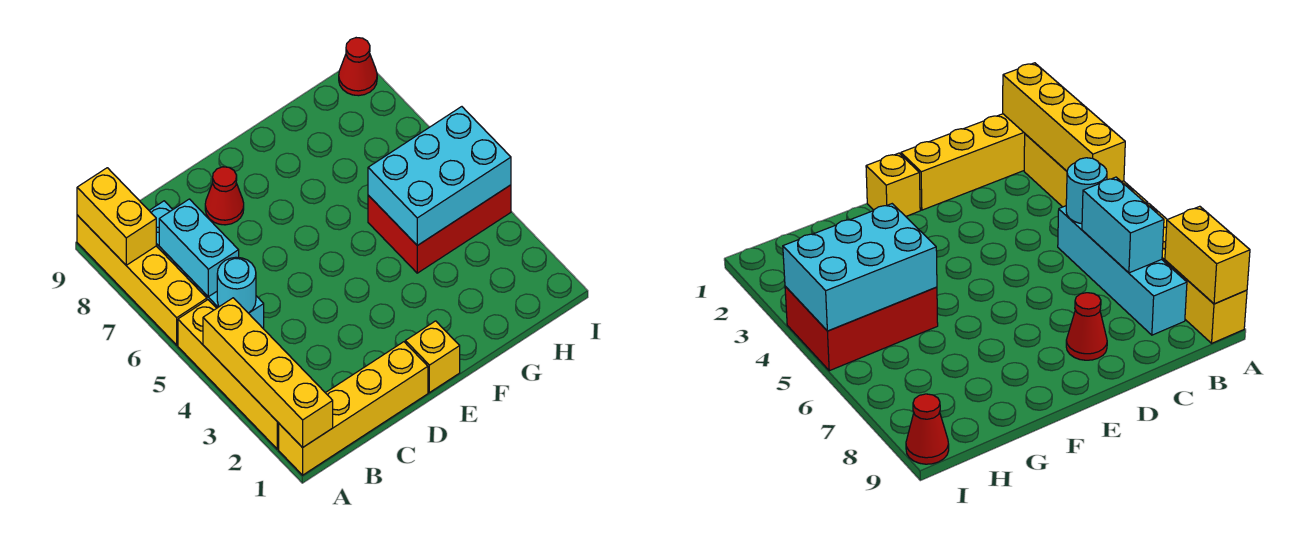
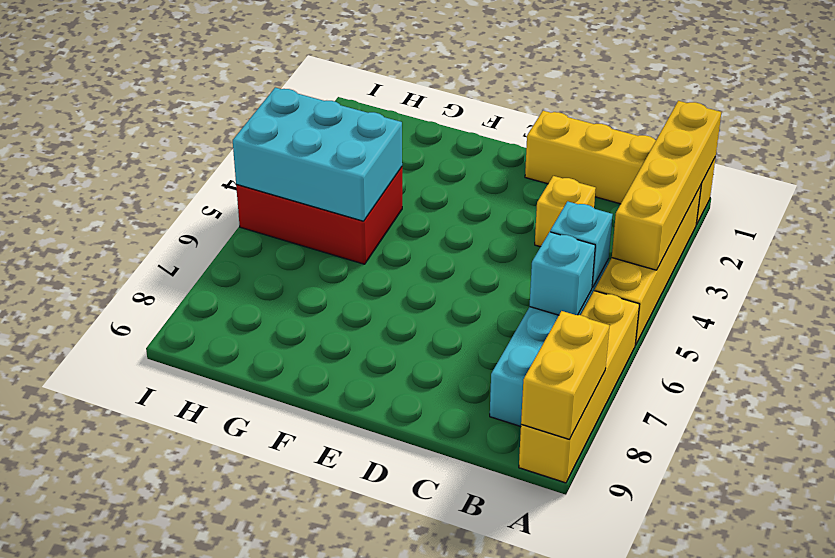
cyan 1x1 round brick [217,257,256,313] -> cyan 1x1 brick [550,201,613,288]
cyan 1x2 brick [159,199,239,297] -> cyan 1x1 brick [529,232,595,315]
red 1x1 cone [205,167,244,225] -> none
yellow 1x1 brick [405,321,460,393] -> yellow 1x1 brick moved to [535,176,596,247]
red 1x1 cone [339,38,377,96] -> none

